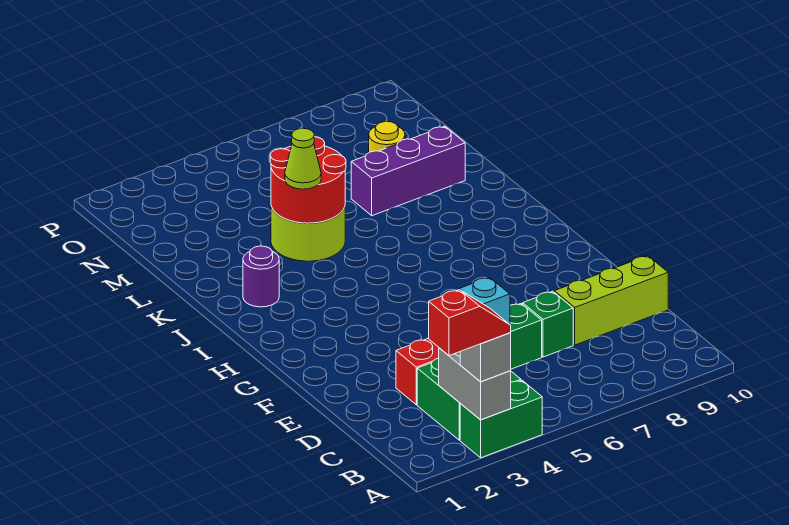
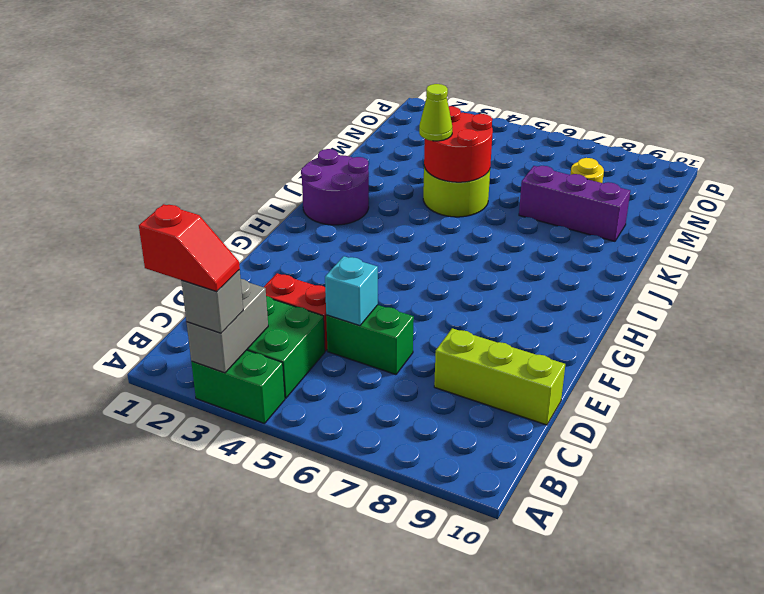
green 1x1 brick [523,291,573,357] -> none
purple 1x1 round brick [243,246,279,307] -> purple 2x2 round brick [301,149,369,225]

